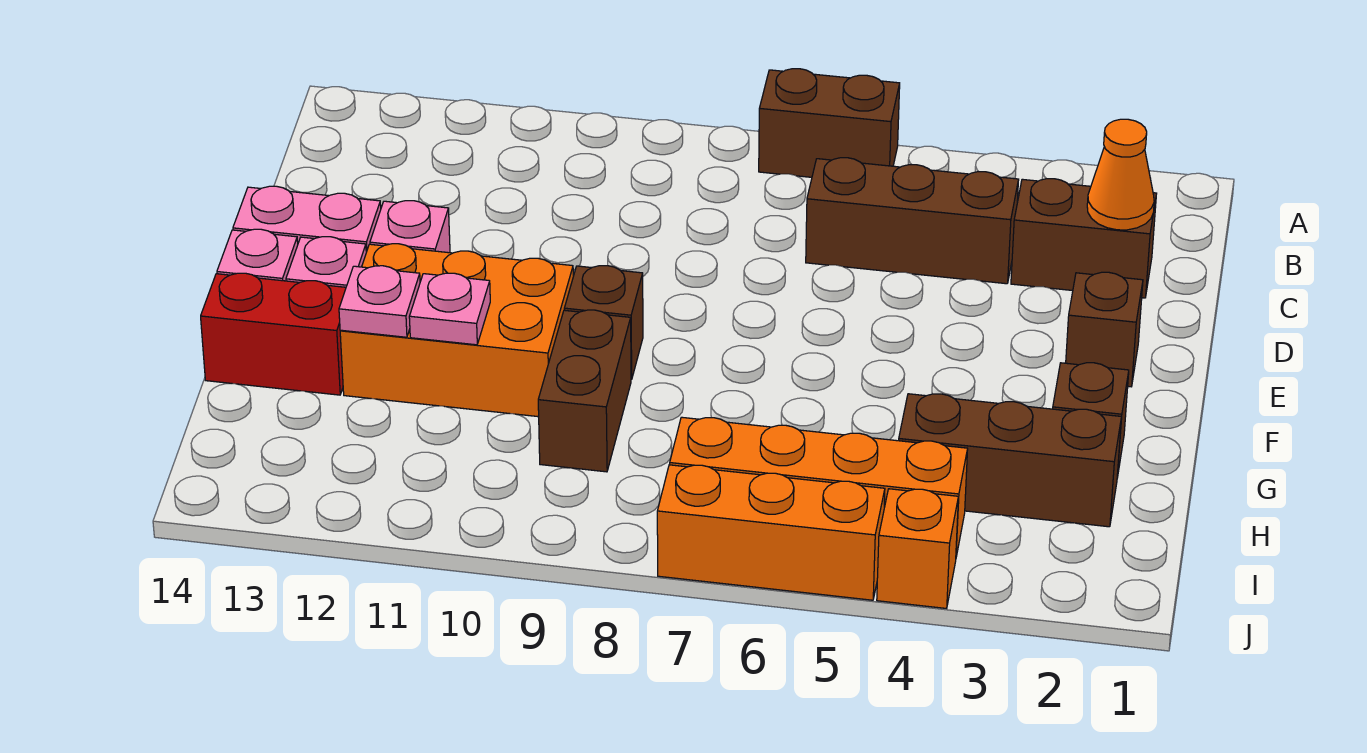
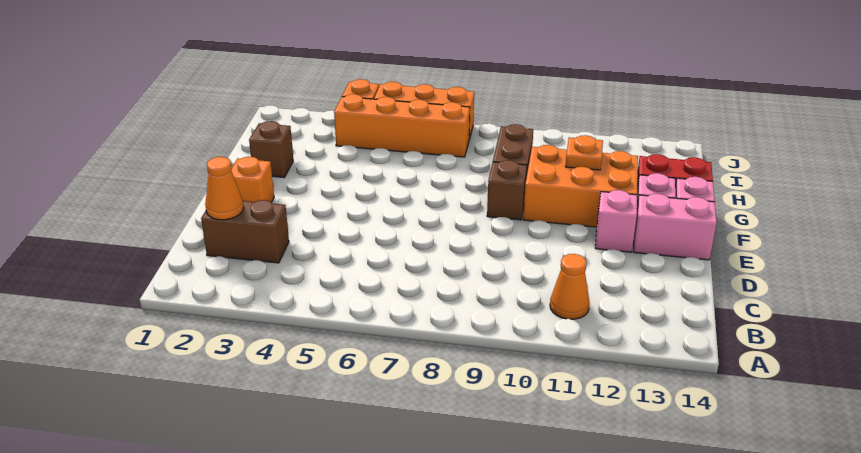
brown 1x2 brick [759,69,900,177] -> none
none -> orange 1x1 cone [550,254,590,319]
brown 1x3 brick [806,158,1019,284] -> none
brown 1x1 brick [1066,272,1143,387] -> orange 1x1 brick [231,157,274,203]
pink 1x1 plate [409,273,490,345] -> orange 1x1 plate [565,135,603,170]
pink 1x1 plate [339,266,420,337] -> none
brown 1x3 brick [899,394,1121,527] -> none

